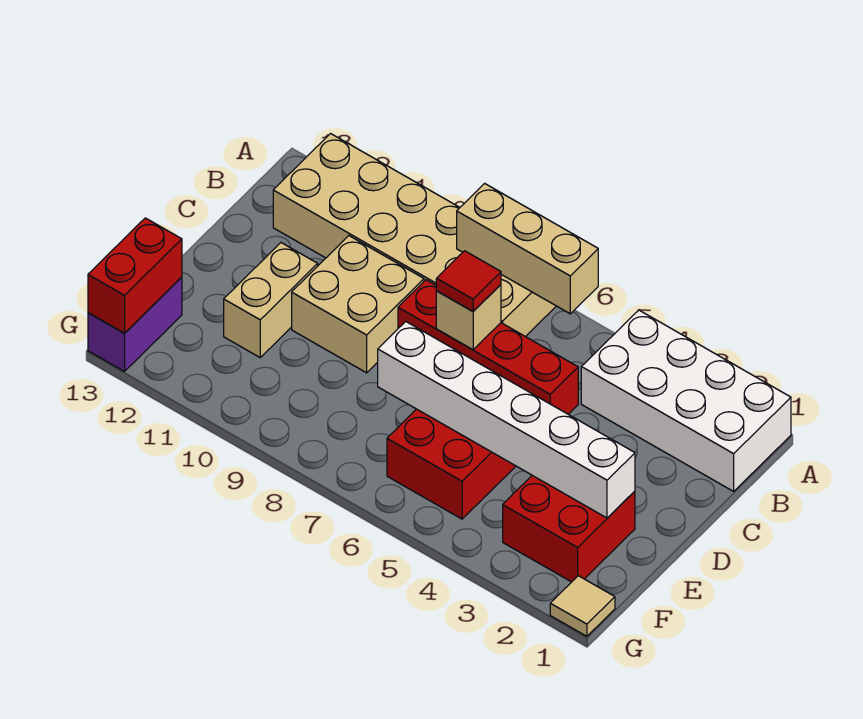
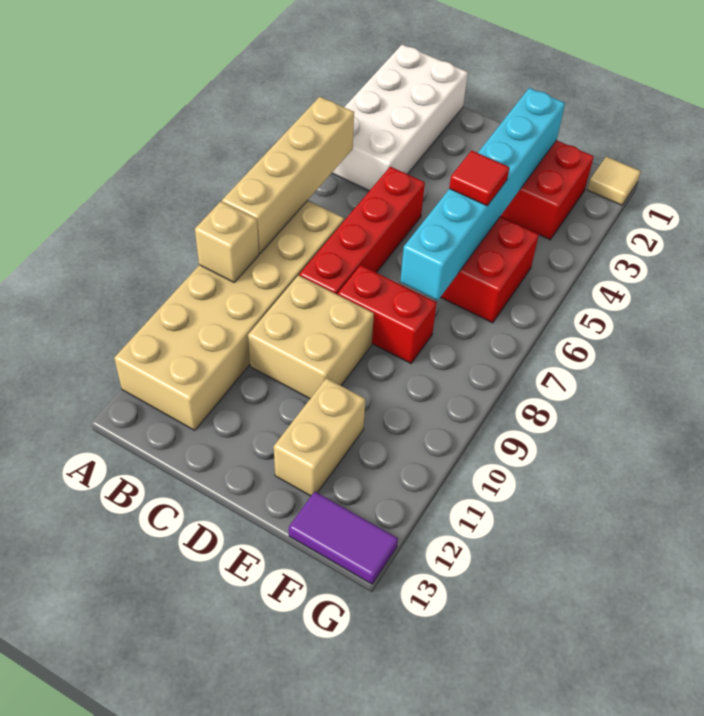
tan 1x3 brick [457,183,598,314] -> tan 1x4 brick [222,97,354,253]
tan 1x1 brick [436,285,501,350] -> tan 1x1 brick moved to [195,201,259,282]
red 1x1 tile [436,251,501,311] -> red 1x1 tile moved to [449,150,509,206]
tan 1x2 brick [224,243,318,357] -> tan 1x2 brick turned to [274,378,365,496]
white 1x6 brick [378,322,635,518] -> cyan 1x6 brick [400,88,565,300]
purple 1x2 brick [88,277,182,371] -> purple 1x2 tile [289,492,398,584]
red 1x2 brick [88,218,182,333] -> red 1x2 brick moved to [338,265,437,363]

